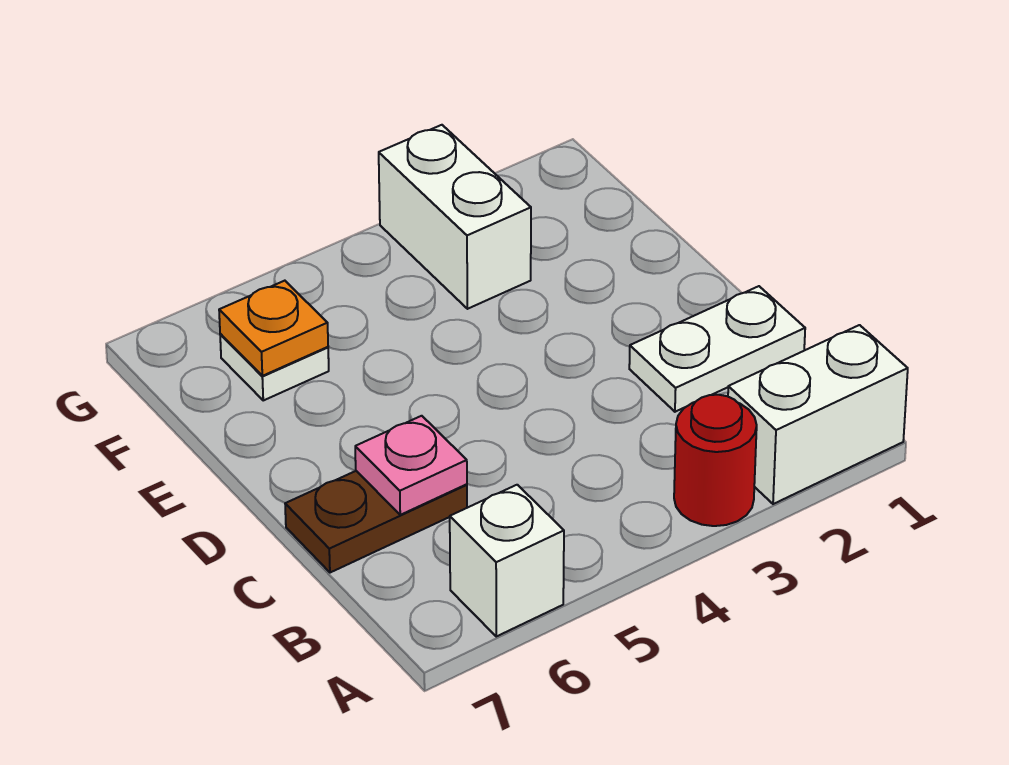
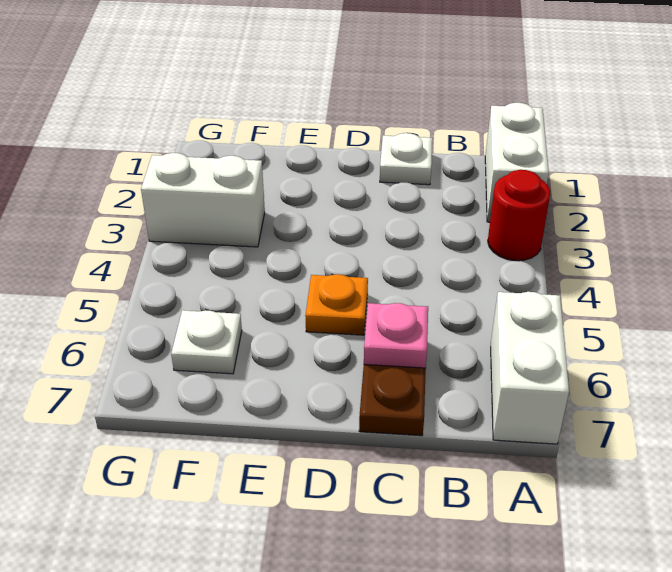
white 1x1 brick [450,485,564,636] -> white 1x2 brick [491,292,569,444]
white 1x2 plate [629,286,805,412] -> white 1x1 plate [380,133,432,185]
orange 1x1 plate [219,281,328,376] -> orange 1x1 plate moved to [305,274,368,335]

